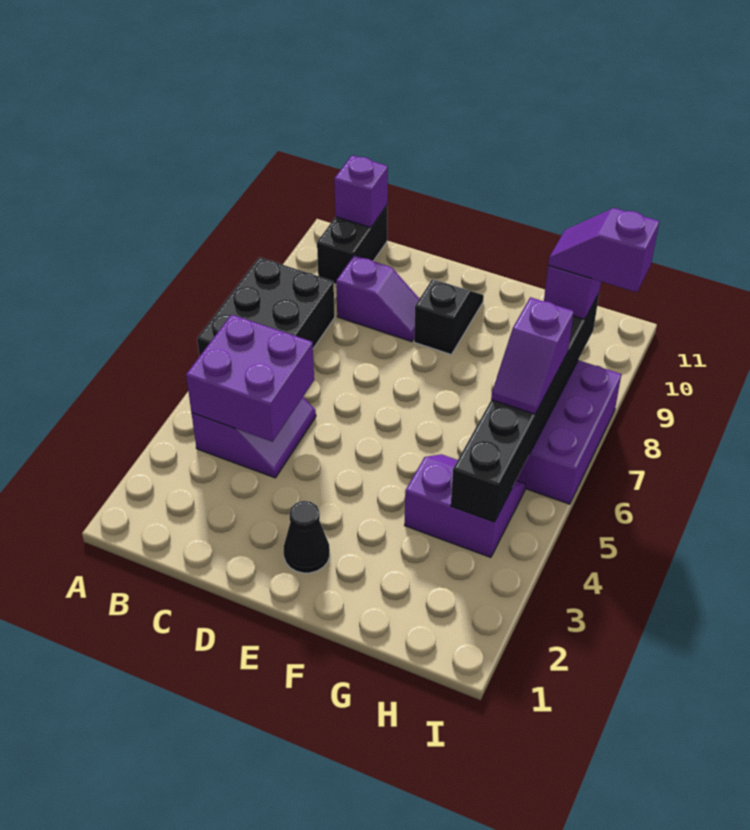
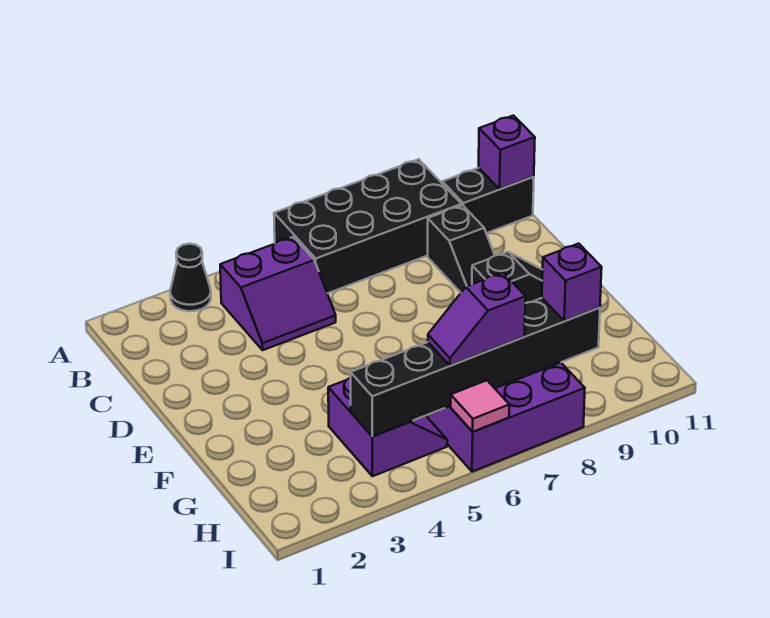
black 2x3 brick [197,257,335,356] -> black 2x4 brick [274,159,462,293]
purple 2x2 brick [186,315,314,442] -> none
purple 1x2 slope [336,256,419,342] -> black 1x2 slope [428,205,495,293]
black 1x1 cone [284,501,330,573] -> black 1x1 cone moved to [170,244,211,311]
purple 1x2 slope [548,208,659,292] -> none
none -> pink 1x1 tile [451,380,509,432]

